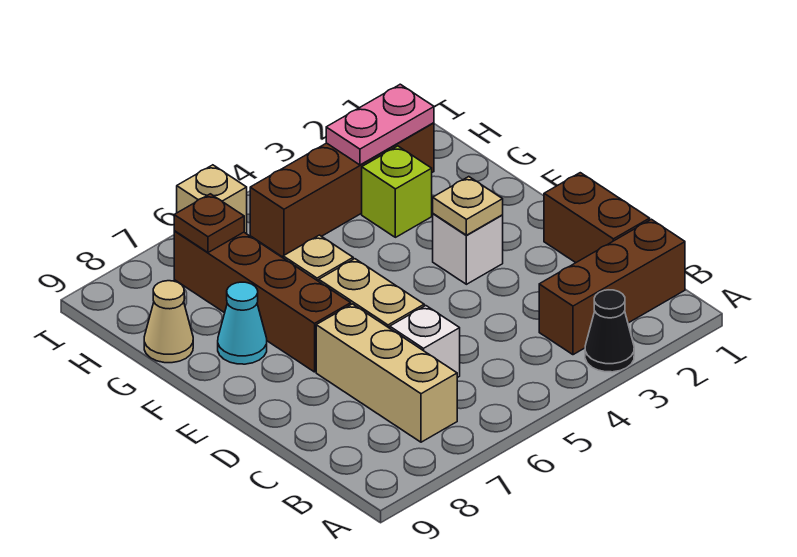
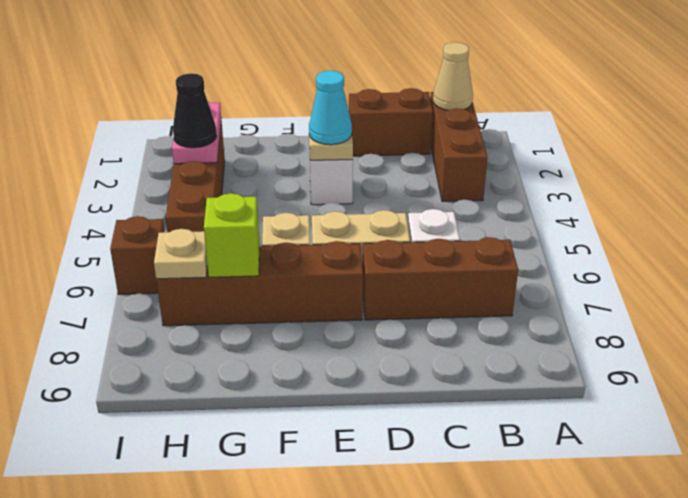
black 1x1 cone [585,290,634,372] -> black 1x1 cone moved to [173,73,217,148]
tan 1x3 brick [316,304,457,442] -> brown 1x3 brick [362,237,518,320]
cyan 1x1 cone [218,282,267,364] -> cyan 1x1 cone moved to [309,71,352,145]
lime 1x1 brick [362,146,432,237] -> lime 1x1 brick moved to [204,193,260,277]
tan 1x1 cone [144,281,193,363] -> tan 1x1 cone moved to [433,42,473,111]
brown 1x1 plate [174,194,244,252] -> tan 1x1 plate [154,229,207,279]
tan 1x1 brick [177,165,247,234] -> brown 1x1 brick [110,216,165,294]

